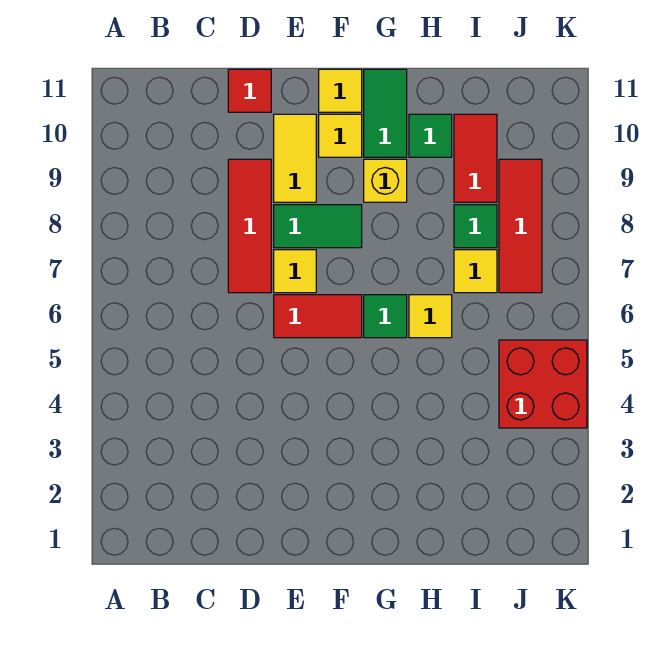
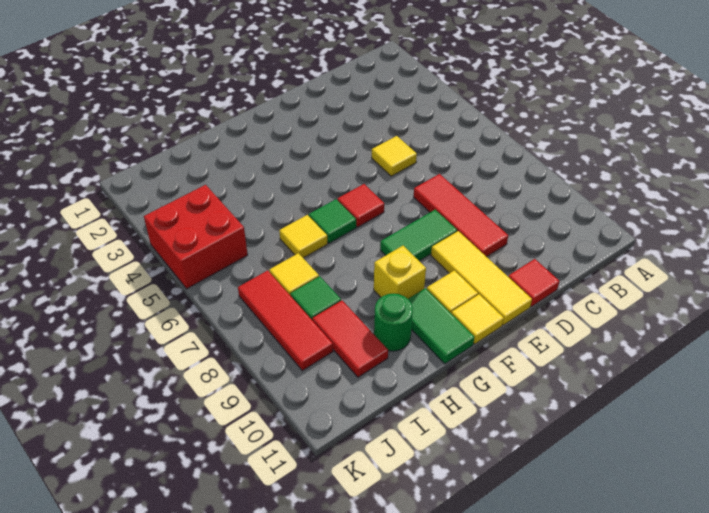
red 1x2 tile [274,295,362,338] -> red 1x1 tile [338,184,384,227]
yellow 1x1 tile [274,250,316,293] -> yellow 1x1 tile moved to [372,136,417,176]
yellow 1x2 tile [274,114,316,202] -> yellow 1x3 tile [431,231,532,325]
green 1x1 tile [409,114,452,157] -> green 1x1 round brick [374,294,413,351]

